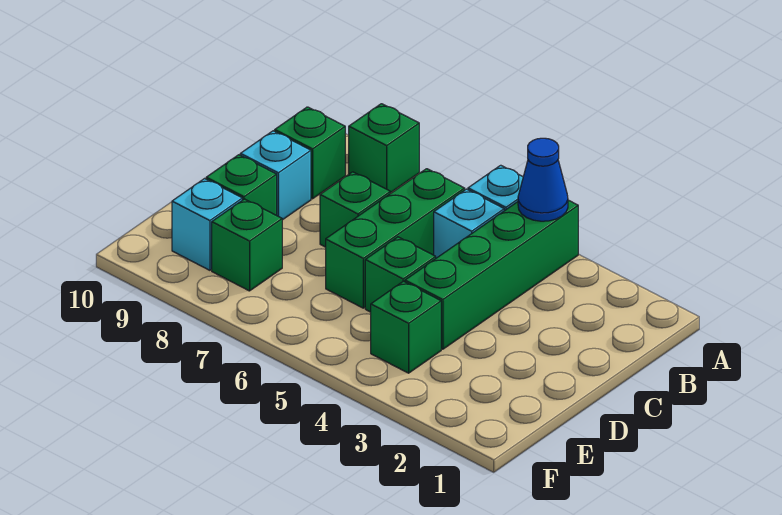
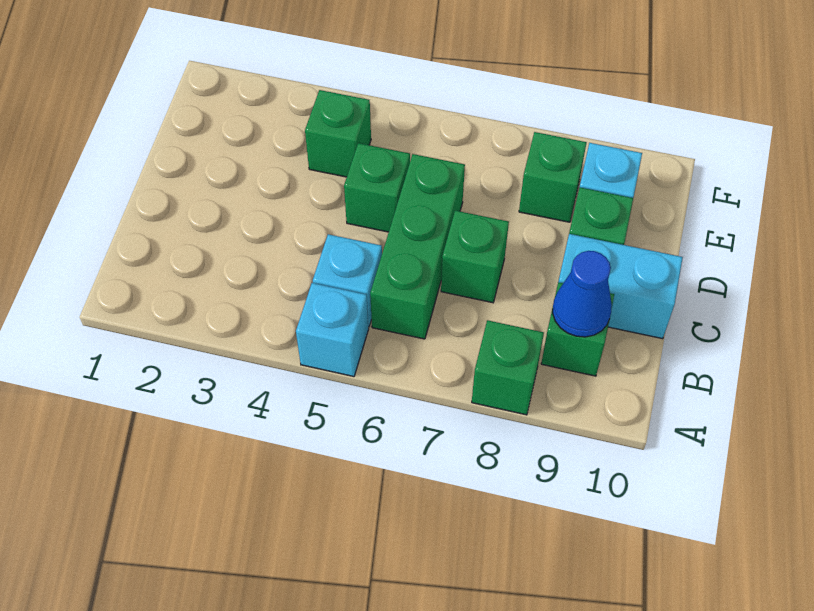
green 1x4 brick [405,200,578,349] -> none
blue 1x1 cone [518,138,568,221] -> blue 1x1 cone moved to [553,251,612,337]
cyan 1x1 brick [240,131,311,220] -> cyan 1x2 brick [558,234,683,339]

